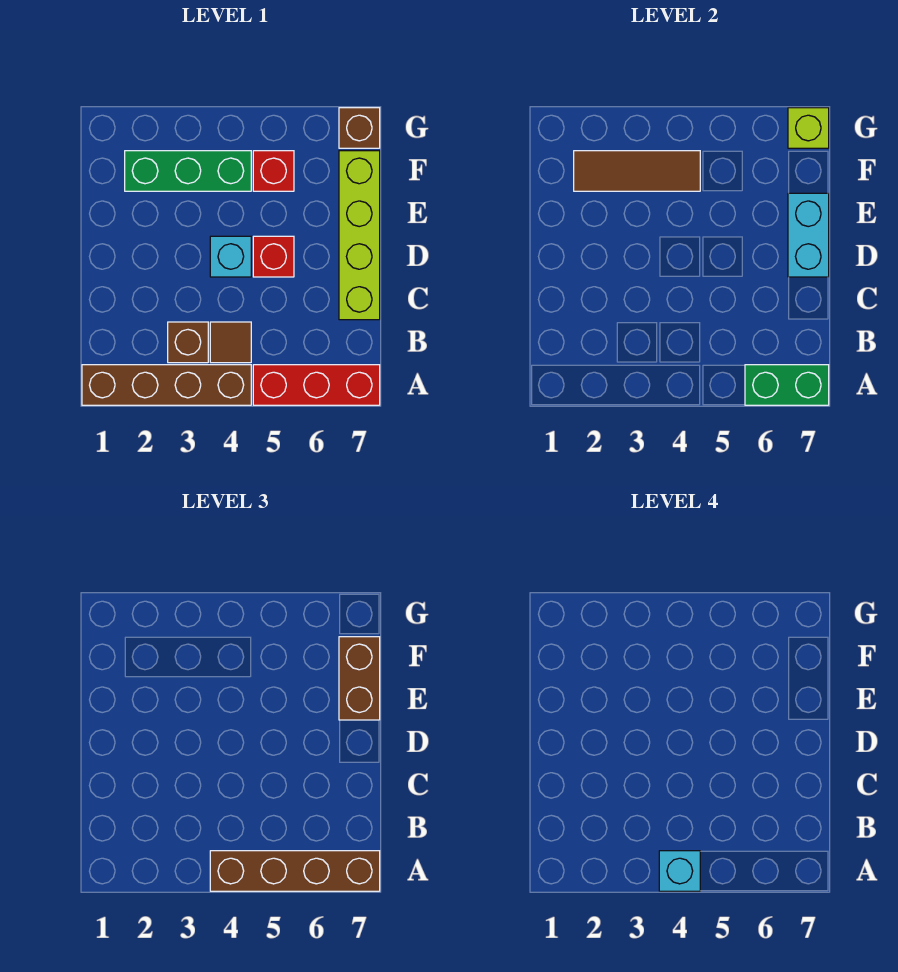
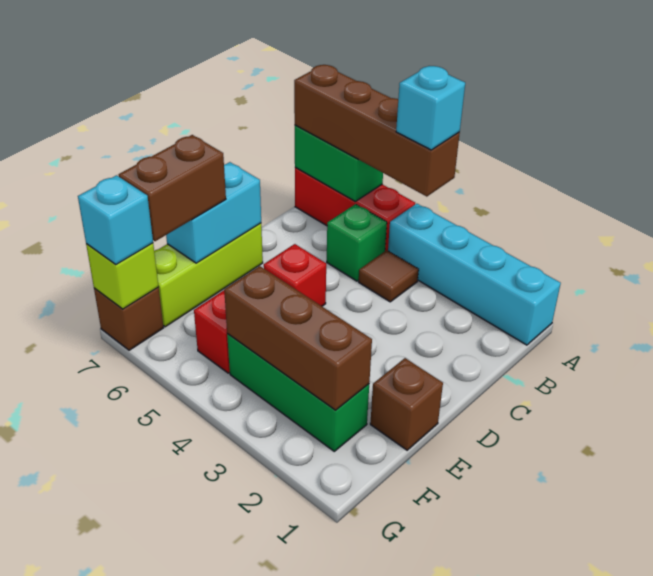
brown 1x4 brick [82,365,251,405] -> cyan 1x4 brick [388,204,561,345]
brown 1x1 brick [168,322,208,363] -> brown 1x1 brick moved to [370,358,443,450]
none -> green 1x1 brick [327,204,387,281]
lime 1x4 brick [339,151,380,320] -> lime 1x3 brick [154,223,263,327]
cyan 1x1 brick [210,236,251,277] -> cyan 1x1 brick moved to [78,175,153,264]
brown 1x3 tile [574,151,700,191] -> brown 1x3 brick [224,266,372,410]

